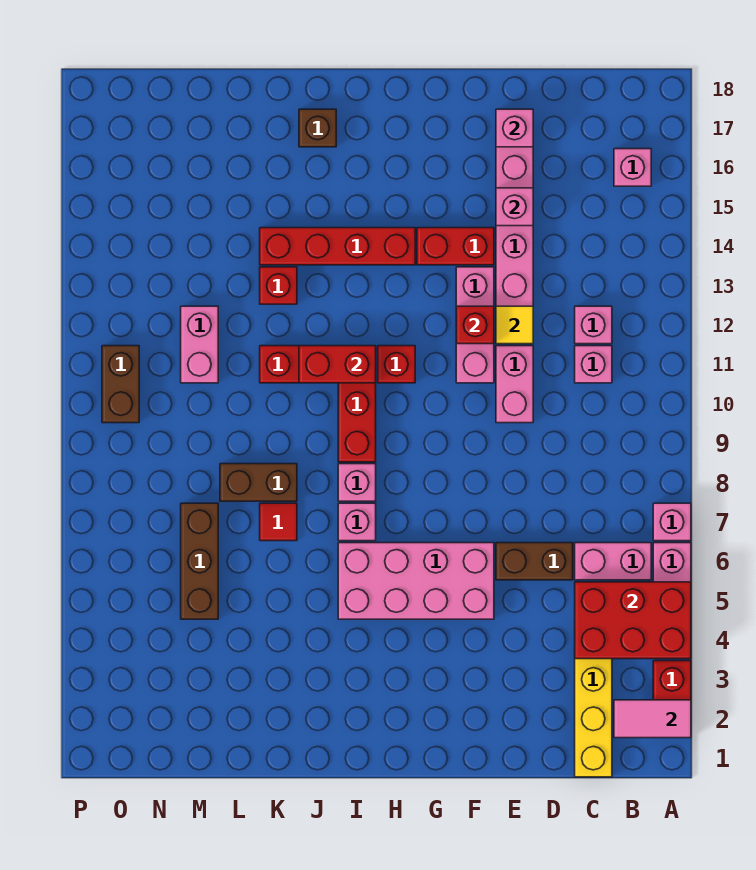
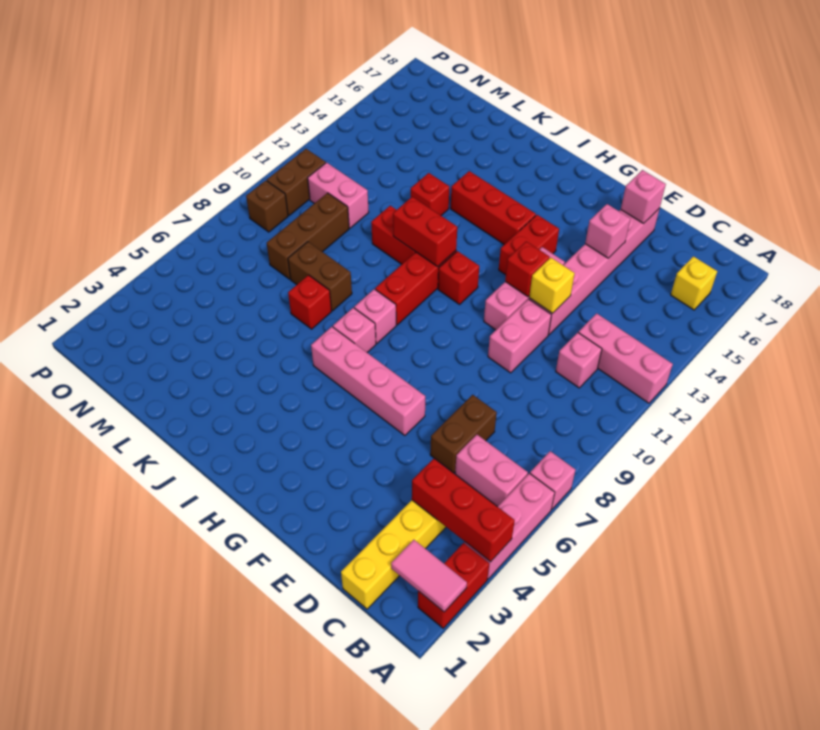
red 2x3 brick [575,582,691,659] -> red 1x3 brick [412,459,515,562]
pink 1x1 brick [614,149,651,186] -> yellow 1x1 brick [671,256,717,310]
pink 1x1 brick [575,306,612,344] -> pink 1x3 brick [578,313,673,403]
brown 1x2 brick [496,543,573,580] -> brown 1x2 brick turned to [430,395,497,473]
yellow 1x1 tile [496,306,533,344] -> yellow 1x1 brick [529,258,575,313]
pink 2x4 brick [338,543,494,619] -> pink 1x4 brick [311,327,425,435]
red 1x2 brick [417,228,494,265] -> red 1x2 brick turned to [499,215,559,275]
red 1x4 brick [260,228,415,265] -> red 1x3 brick [451,171,536,244]
brown 1x1 brick [299,109,336,147] -> brown 1x1 brick moved to [246,180,288,232]
red 1x1 tile [260,503,297,541] -> red 1x1 brick [288,275,332,329]
brown 1x3 brick [181,503,218,619] -> brown 1x3 brick moved to [267,193,349,279]
pink 1x2 brick [181,306,218,383] -> pink 1x2 brick turned to [308,163,369,228]

